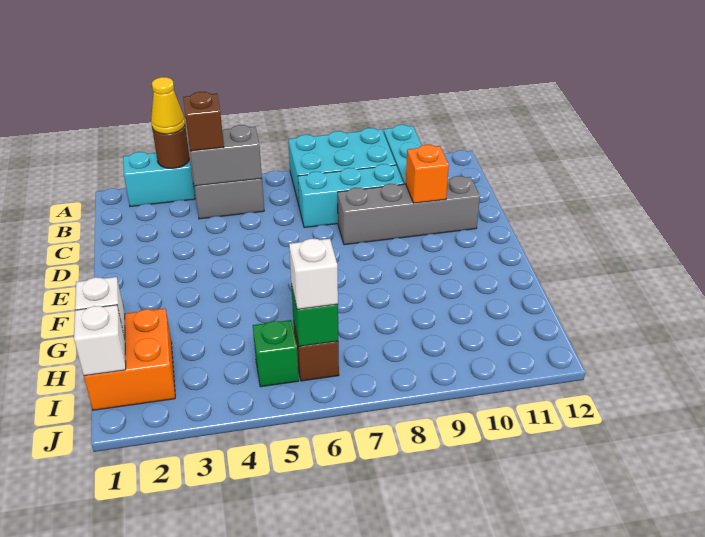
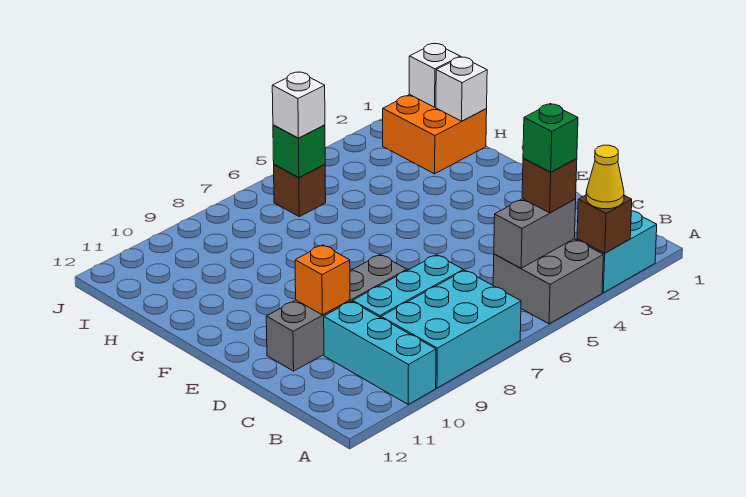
brown 1x1 round brick [152,126,190,168] -> brown 1x1 brick [577,195,632,253]
green 1x1 brick [253,320,299,387] -> green 1x1 brick moved to [523,104,578,172]

